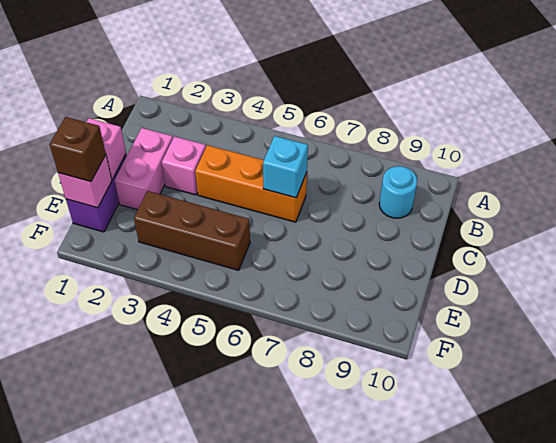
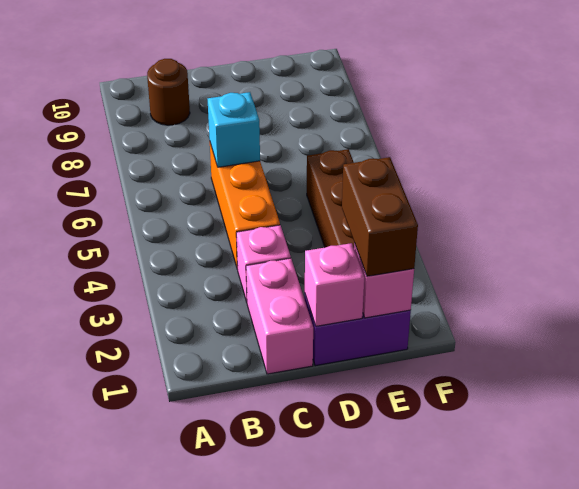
cyan 1x1 round brick [379,166,417,218] -> brown 1x1 round brick [147,59,190,125]
pink 1x2 brick [114,128,173,210] -> pink 1x2 brick turned to [246,258,313,374]
brown 1x1 brick [50,117,106,182] -> brown 1x2 brick [342,157,418,276]

